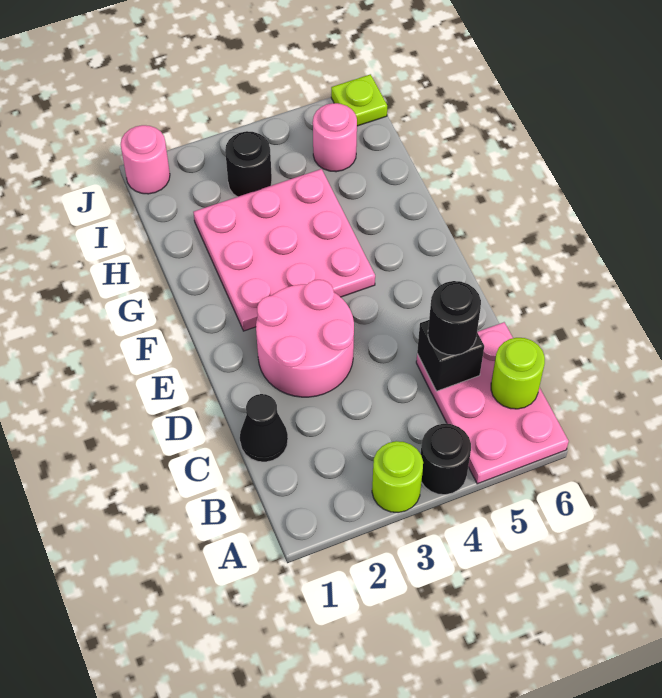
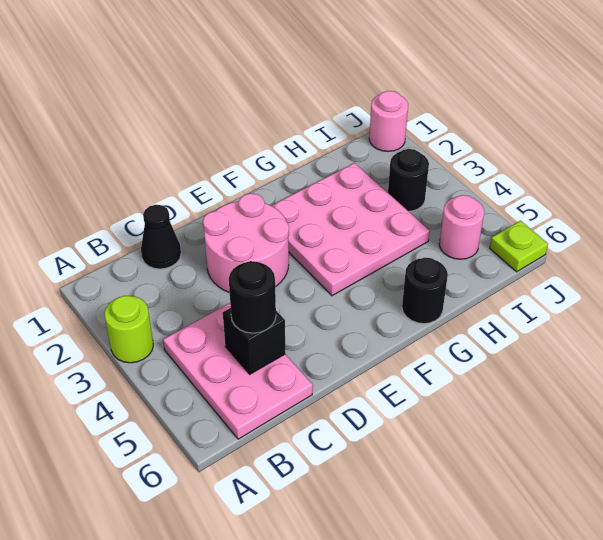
black 1x1 round brick [421,424,471,495] -> black 1x1 round brick moved to [402,258,448,324]
pink 2x3 plate [416,322,569,484] -> pink 2x3 plate turned to [163,303,313,439]
lime 1x1 round brick [491,338,545,409] -> none

